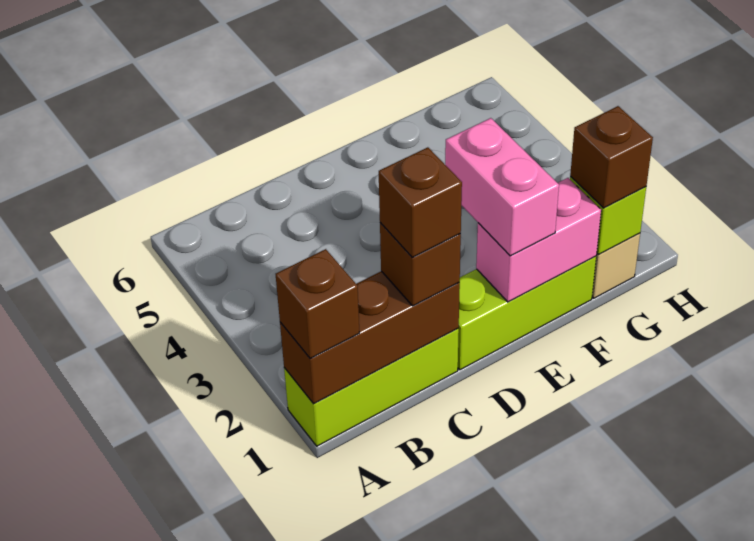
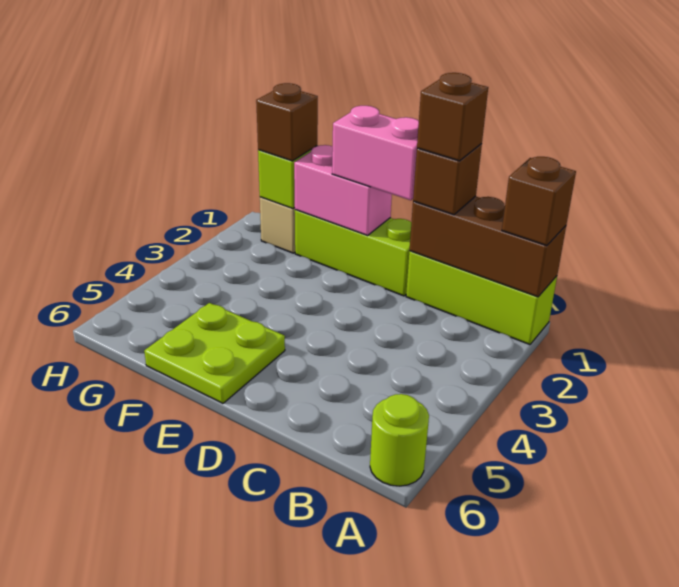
none -> lime 1x1 round brick [370,394,429,486]
pink 1x2 brick [445,118,559,256] -> pink 1x2 brick turned to [332,106,419,200]
none -> lime 2x2 plate [144,303,285,403]

